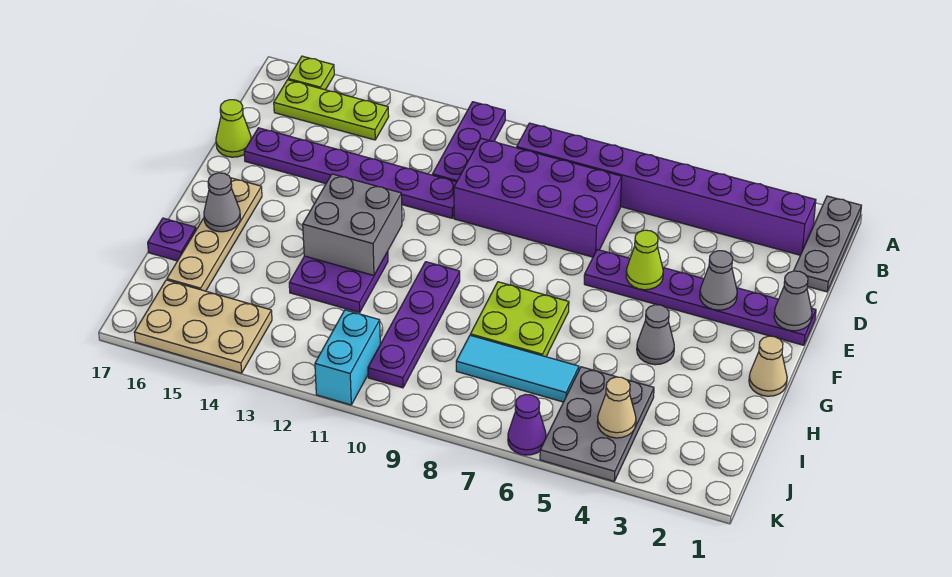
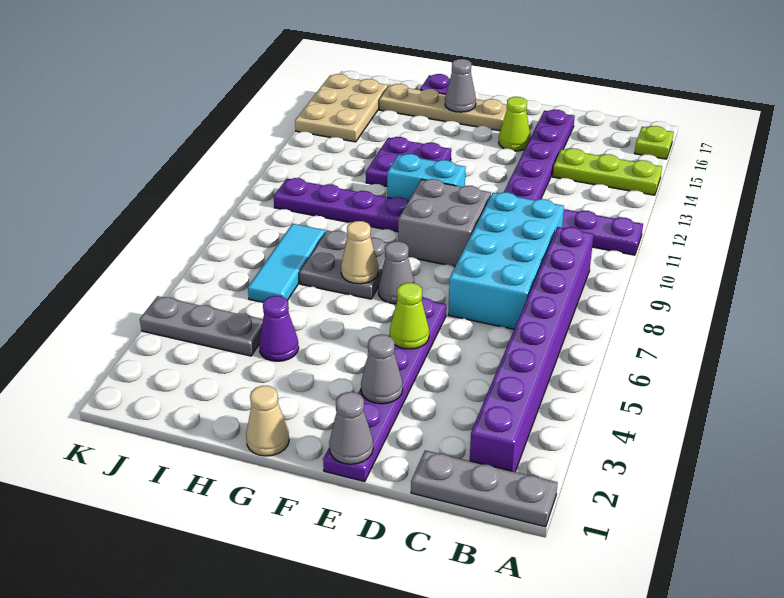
lime 1x3 plate [274,80,389,140] -> lime 1x3 plate turned to [553,148,662,195]
purple 2x4 brick [454,138,622,257] -> cyan 2x4 brick [448,192,564,329]
lime 1x1 cone [216,100,251,157] -> lime 1x1 cone moved to [499,97,531,151]
grey 2x2 brick [303,174,402,275] -> grey 2x2 brick moved to [398,179,491,267]
grey 1x1 cone [637,305,674,365] -> grey 1x1 cone moved to [378,241,415,304]
lime 2x2 plate [470,282,569,357] -> grey 2x2 plate [299,230,388,299]
grey 2x3 plate [540,367,654,481] -> grey 1x3 plate [140,296,263,356]
tan 1x1 cone [597,377,636,438] -> tan 1x1 cone moved to [341,221,378,284]
cyan 1x2 brick [315,310,380,405] -> cyan 1x2 brick moved to [387,154,466,201]
purple 1x1 cone [508,394,546,455] -> purple 1x1 cone moved to [259,296,299,361]

